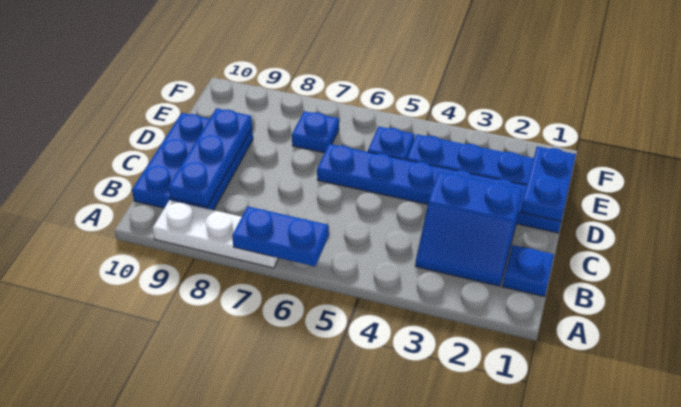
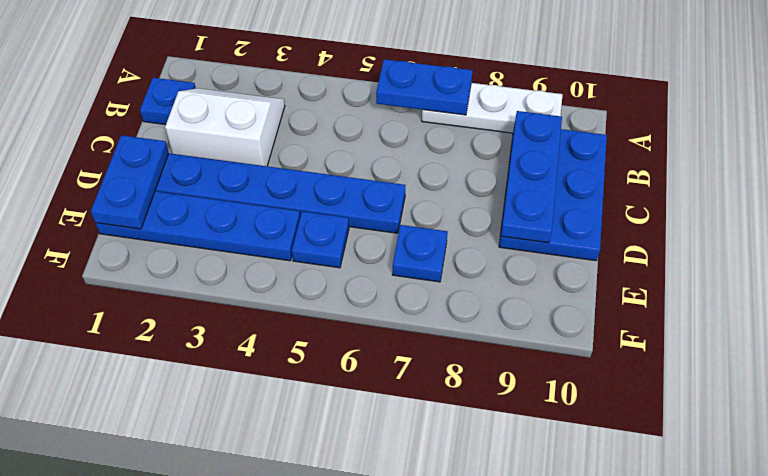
blue 2x2 slope [415,172,522,286] -> white 2x2 slope [165,88,285,166]

